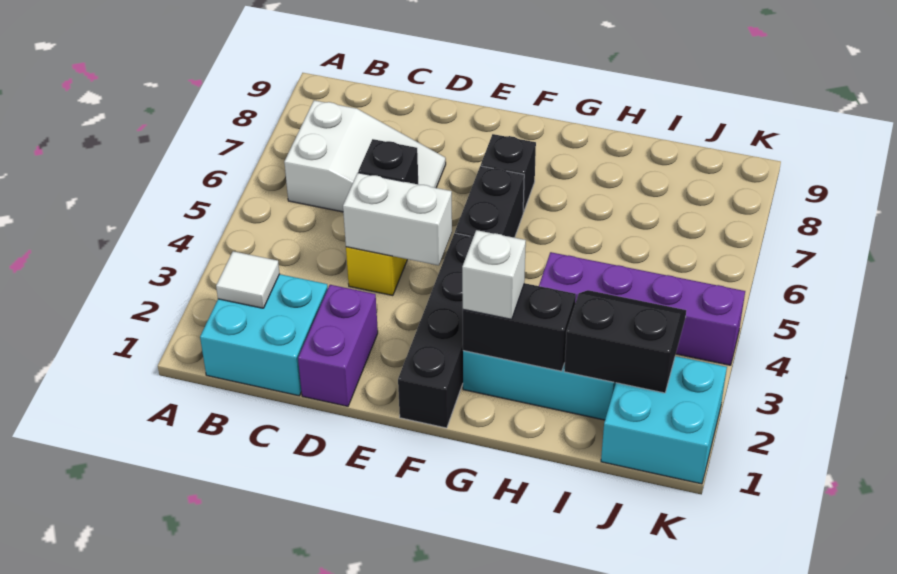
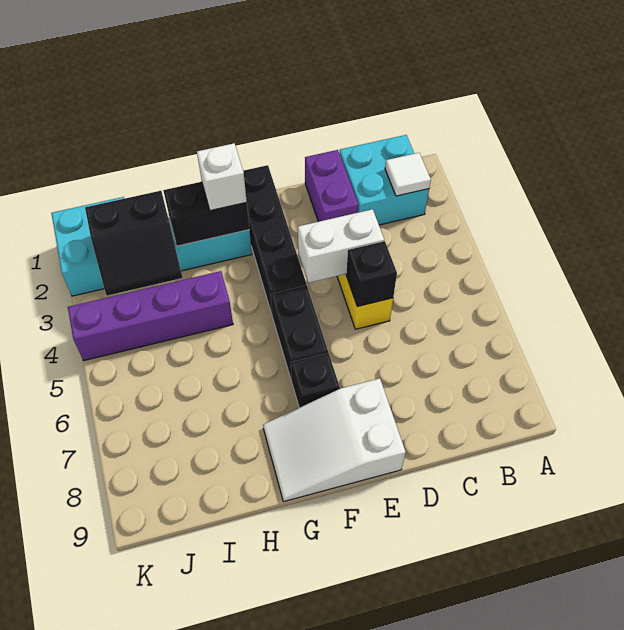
white 2x3 slope [284,100,446,212] -> white 2x3 slope moved to [263,378,406,501]

